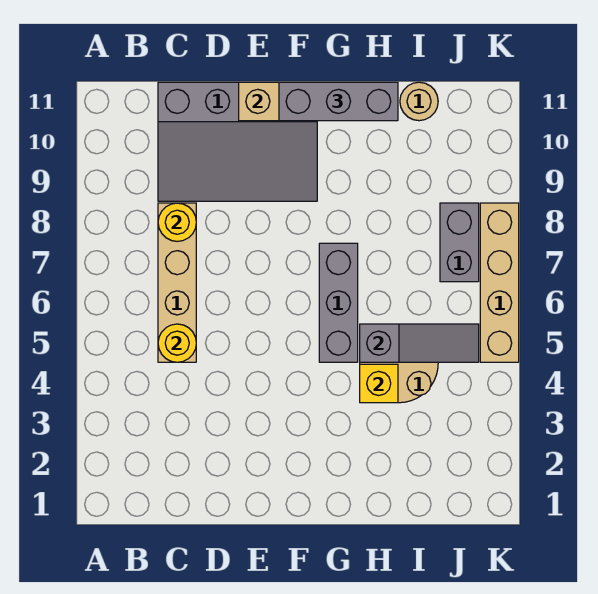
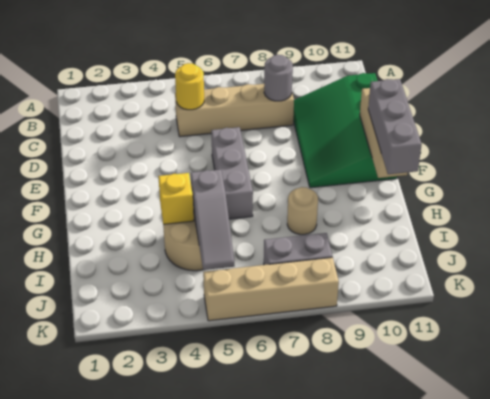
yellow 1x1 round brick [158,203,196,241] -> grey 1x1 round brick [264,55,293,101]
grey 3x4 slope [158,82,317,201] -> green 3x4 slope [293,73,398,188]
grey 1x3 brick [319,243,358,362] -> grey 1x3 brick turned to [211,127,253,219]
tan 1x1 round brick [400,82,438,121] -> tan 1x1 round brick moved to [287,187,318,235]

